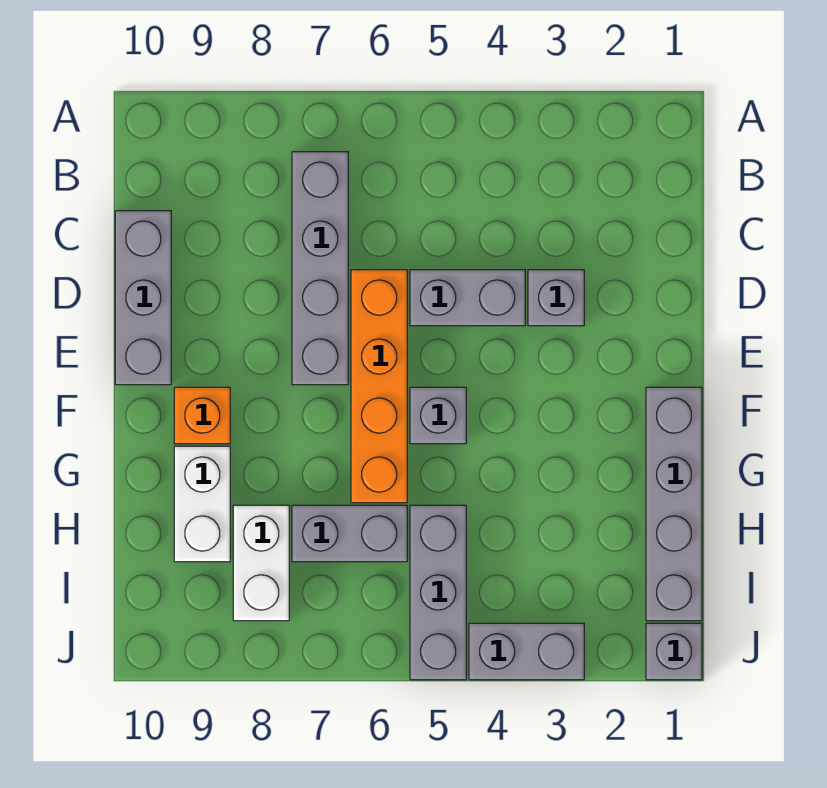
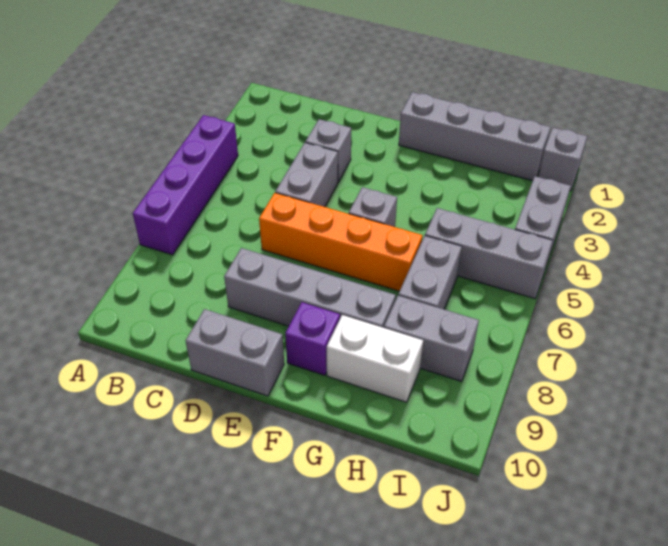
none -> purple 1x4 brick [133,115,238,255]
grey 1x4 brick [292,152,348,385] -> grey 1x4 brick moved to [224,248,396,328]
grey 1x3 brick [115,211,171,385] -> grey 1x2 brick [185,309,284,396]
orange 1x1 brick [174,387,230,444] -> purple 1x1 brick [285,302,340,375]
white 1x2 brick [233,505,289,621] -> grey 1x2 brick [384,296,479,381]

